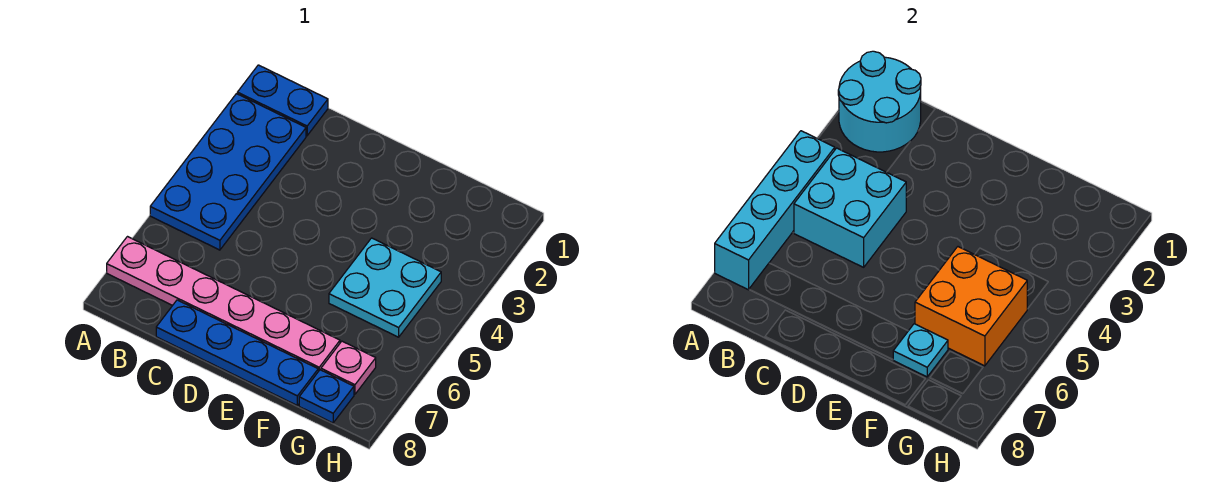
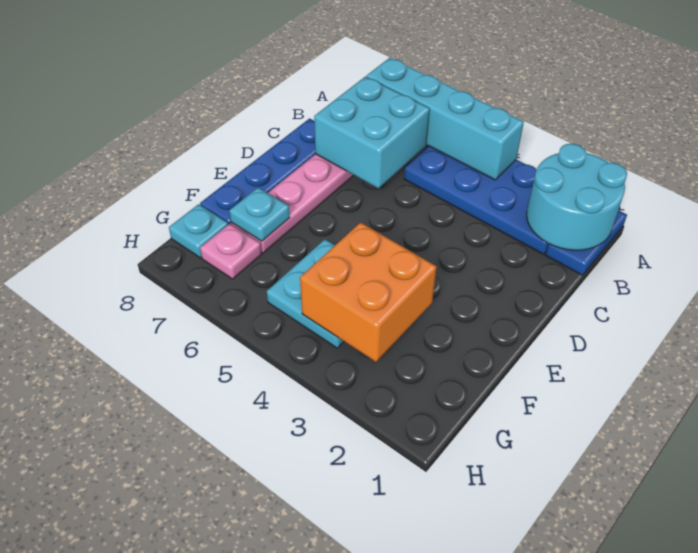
cyan 2x2 brick [794,148,906,267] -> cyan 2x2 brick moved to [314,77,430,188]
orange 2x2 brick [915,247,1027,366] -> orange 2x2 brick moved to [300,222,437,362]
blue 1x1 plate [299,370,354,423] -> cyan 1x1 plate [169,204,228,258]

